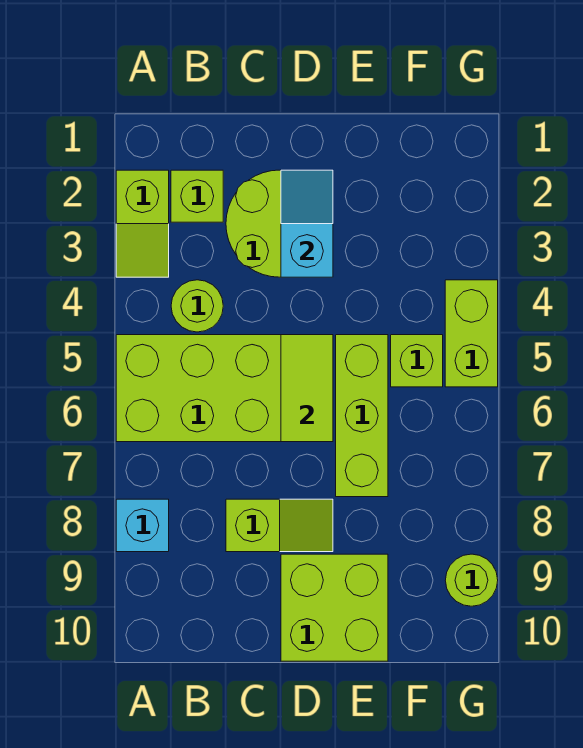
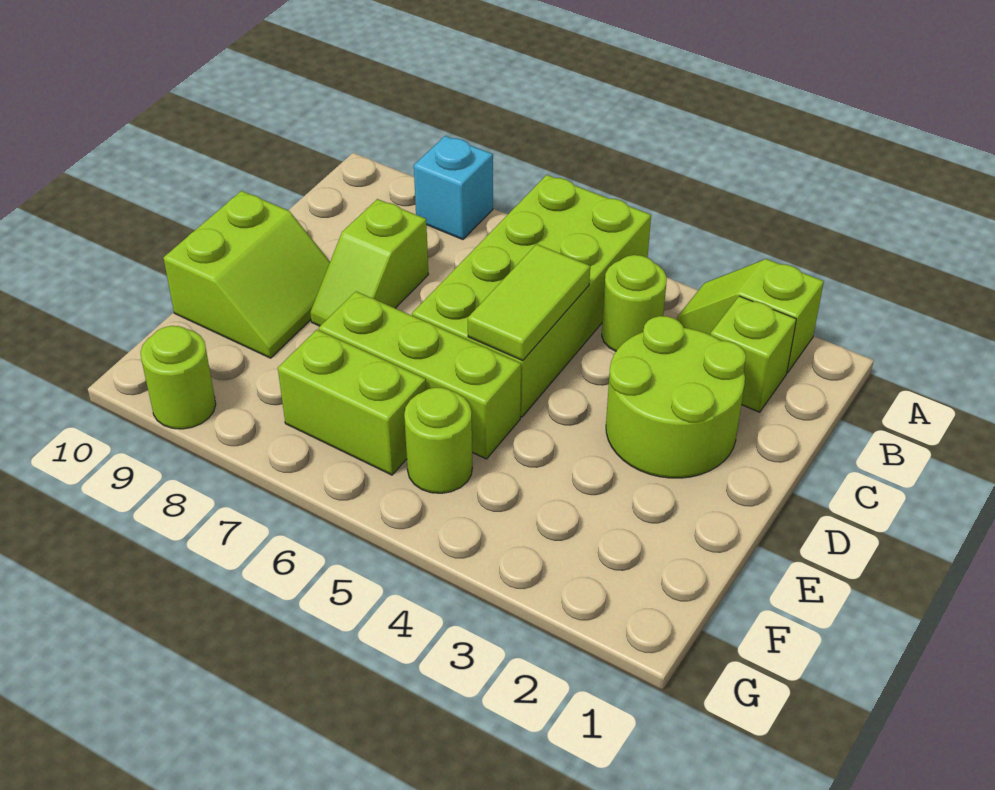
cyan 1x2 slope [281,170,333,277] -> none
lime 1x2 tile [281,335,333,442] -> lime 1x2 tile turned to [468,244,590,361]
lime 2x2 brick [281,554,388,661] -> lime 2x2 slope [164,191,330,358]
lime 1x1 brick [391,335,443,387] -> lime 1x1 round brick [404,387,472,493]
lime 1x2 brick [445,280,498,387] -> lime 1x2 brick moved to [278,330,426,475]

